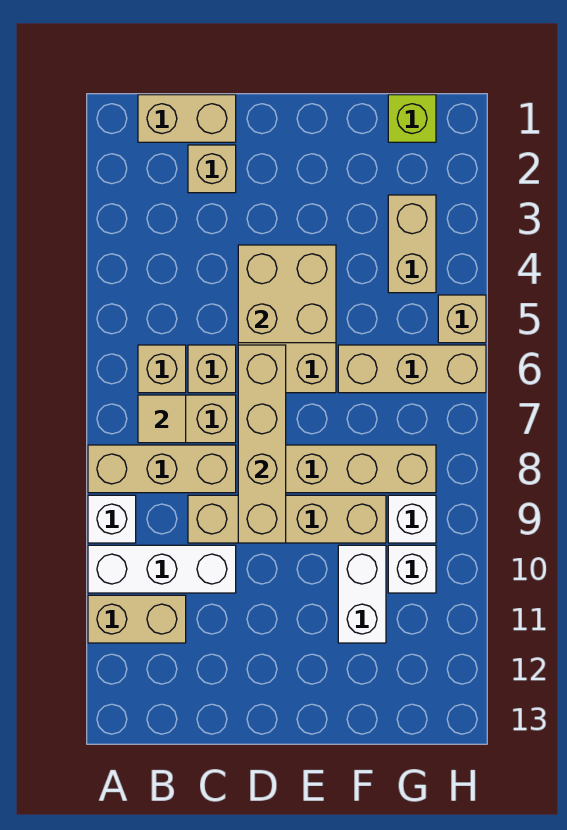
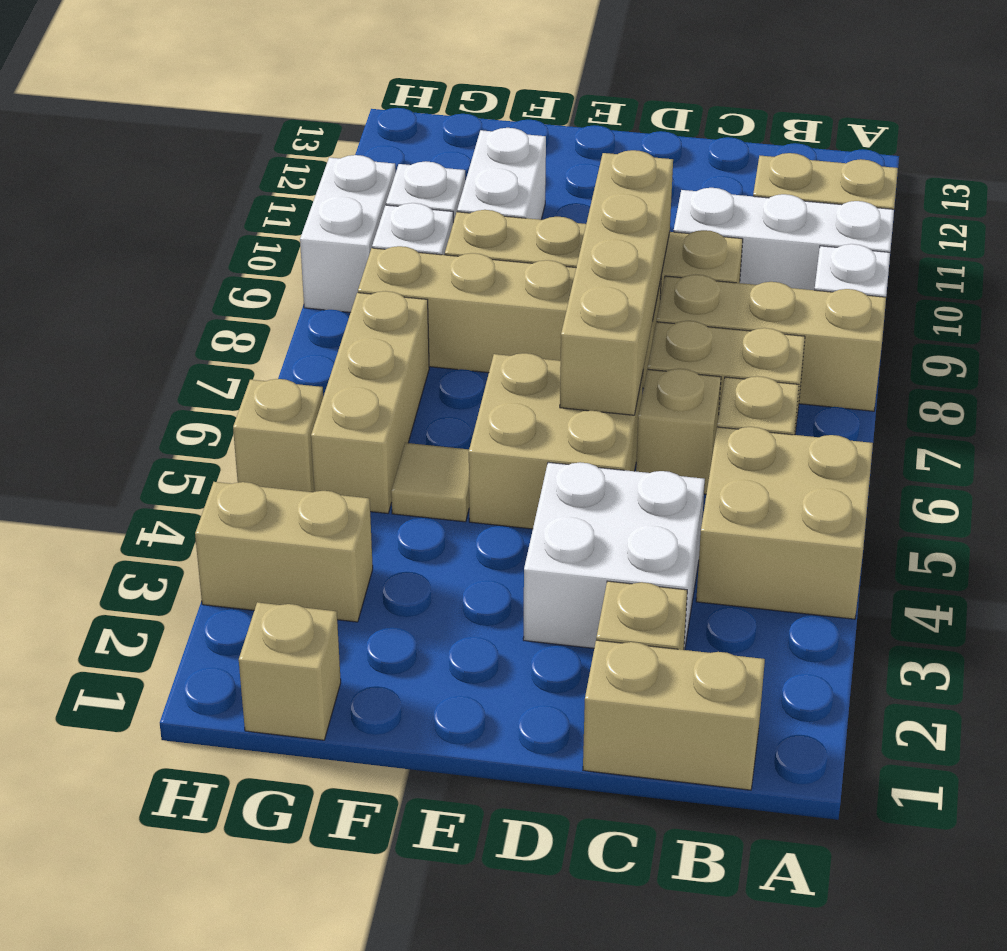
tan 1x1 tile [138,395,186,443] -> tan 1x1 tile moved to [391,443,469,522]
none -> white 2x2 brick [523,462,705,650]
tan 2x2 brick [238,245,336,343] -> tan 2x2 brick moved to [696,427,873,619]
tan 1x3 brick [338,345,486,393] -> tan 1x3 brick turned to [311,291,429,513]
lime 1x1 brick [388,95,436,142] -> tan 1x1 brick [239,602,341,740]
tan 1x2 brick [388,195,436,293] -> tan 1x2 brick turned to [195,482,373,622]
none -> white 1x2 brick [300,155,396,312]

